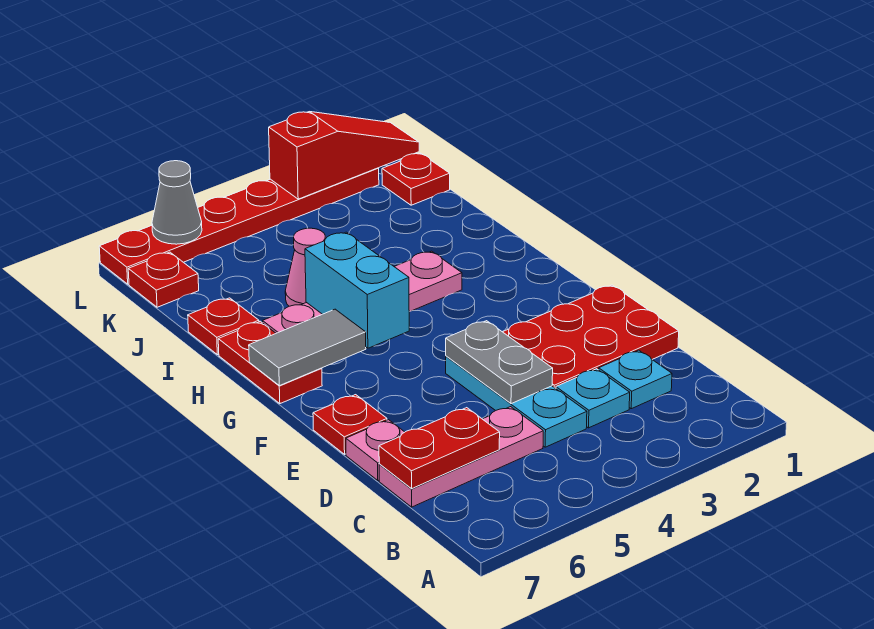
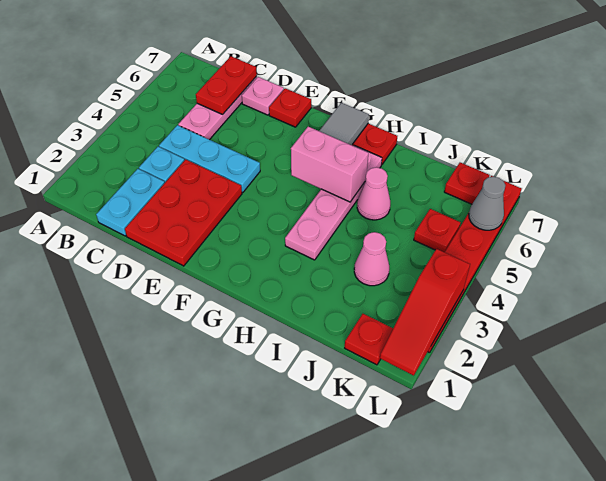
cyan 1x1 plate [599,350,672,409] -> cyan 1x2 plate [96,169,165,236]
grey 1x2 plate [446,321,553,404] -> none
cyan 1x2 brick [305,232,409,348] -> pink 1x2 brick [291,127,368,202]
red 1x1 plate [188,298,259,355] -> red 1x1 plate moved to [414,209,461,252]
none -> pink 1x1 cone [354,232,389,286]

